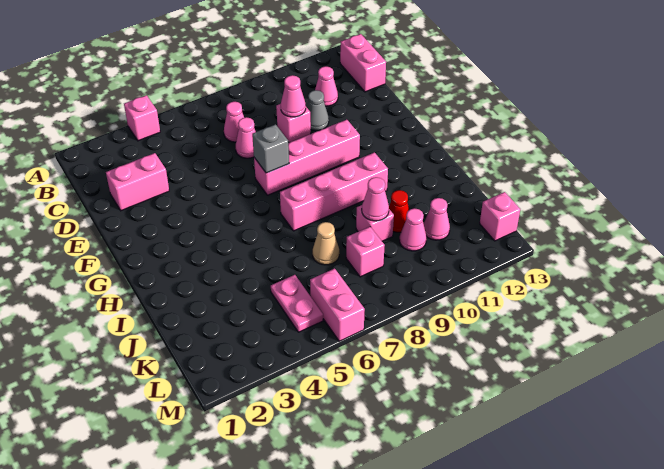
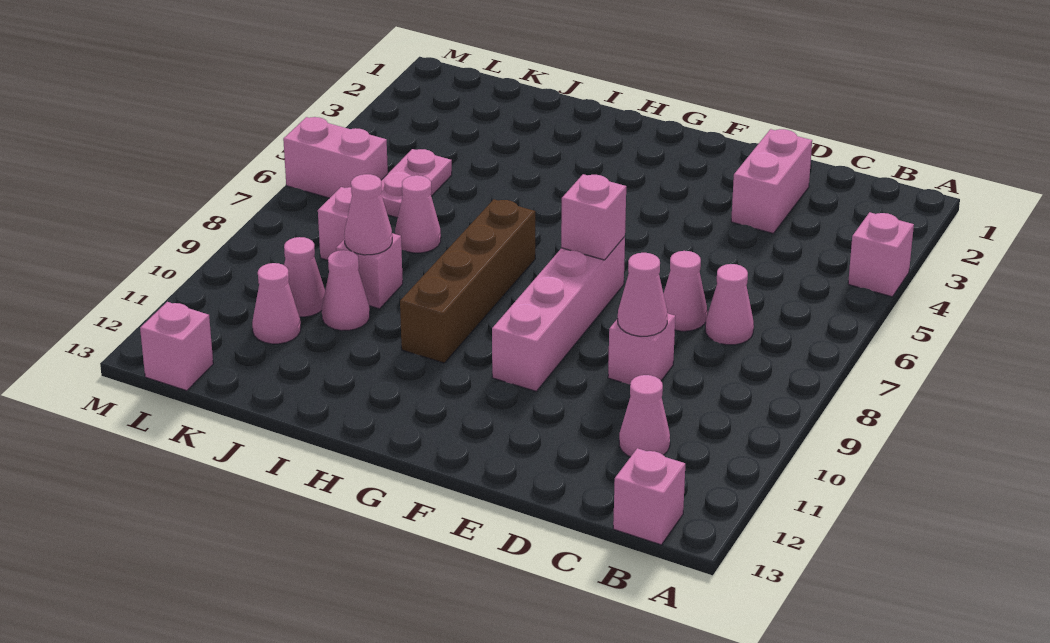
pink 1x2 brick [340,34,386,92] -> pink 1x1 brick [613,448,685,545]
grey 1x1 cone [307,90,329,131] -> none
grey 1x1 brick [252,124,289,173] -> pink 1x1 brick [561,174,626,260]
pink 1x4 brick [280,152,388,231] -> brown 1x4 brick [400,199,536,363]
tan 1x1 cone [313,222,339,265] -> pink 1x1 cone [395,175,441,253]
red 1x1 cone [389,190,409,232] -> pink 1x1 cone [322,250,370,331]
pink 1x2 plate [271,275,323,332] -> pink 1x2 plate turned to [381,149,452,218]

